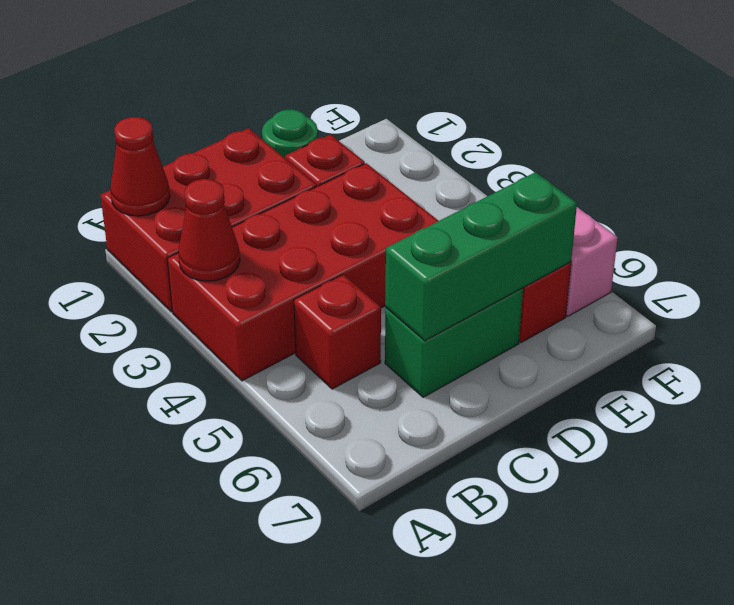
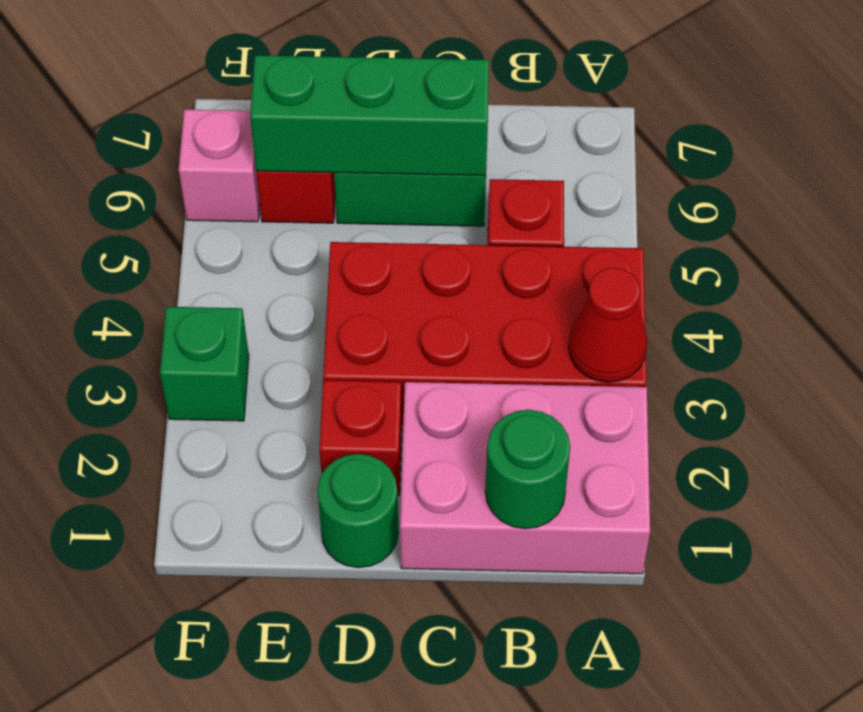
red 2x3 brick [101,128,317,312] -> pink 2x3 brick [400,382,650,574]
red 1x1 cone [110,117,170,216] -> none
none -> green 1x1 round brick [485,410,570,529]
none -> green 1x1 brick [160,307,249,421]

